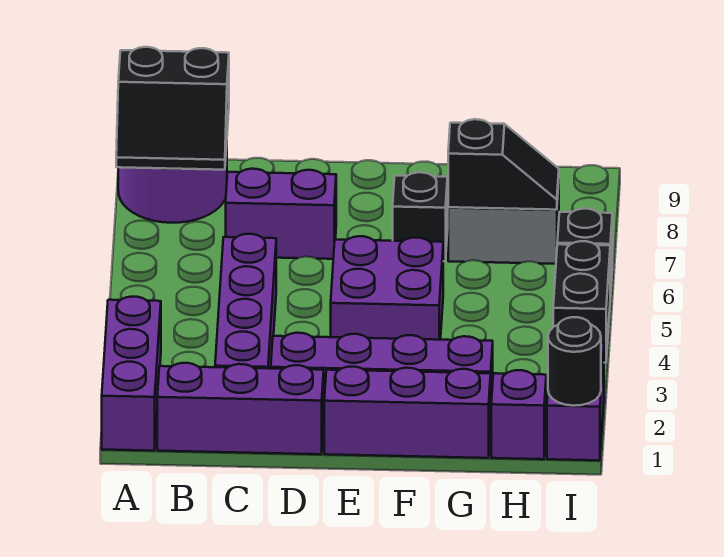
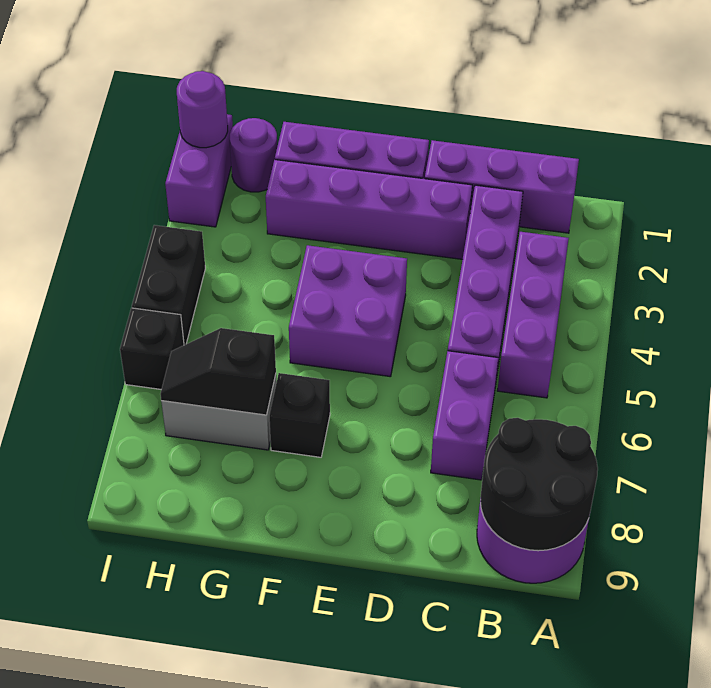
purple 1x3 brick [102,297,161,451] -> purple 1x3 brick moved to [497,232,569,398]
black 2x2 slope [116,47,229,170] -> black 2x2 round brick [480,418,598,551]
purple 1x2 brick [226,169,336,259] -> purple 1x2 brick turned to [431,351,498,480]
purple 1x1 brick [491,370,546,459] -> purple 1x1 round brick [230,118,277,192]
black 1x1 round brick [548,317,601,406] -> purple 1x1 round brick [177,71,228,148]

